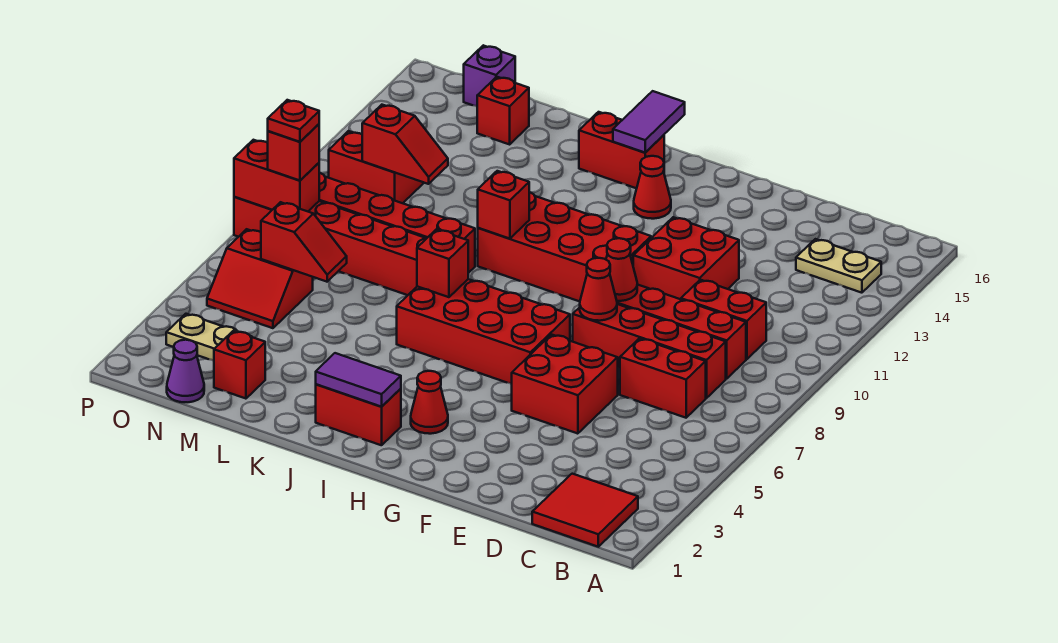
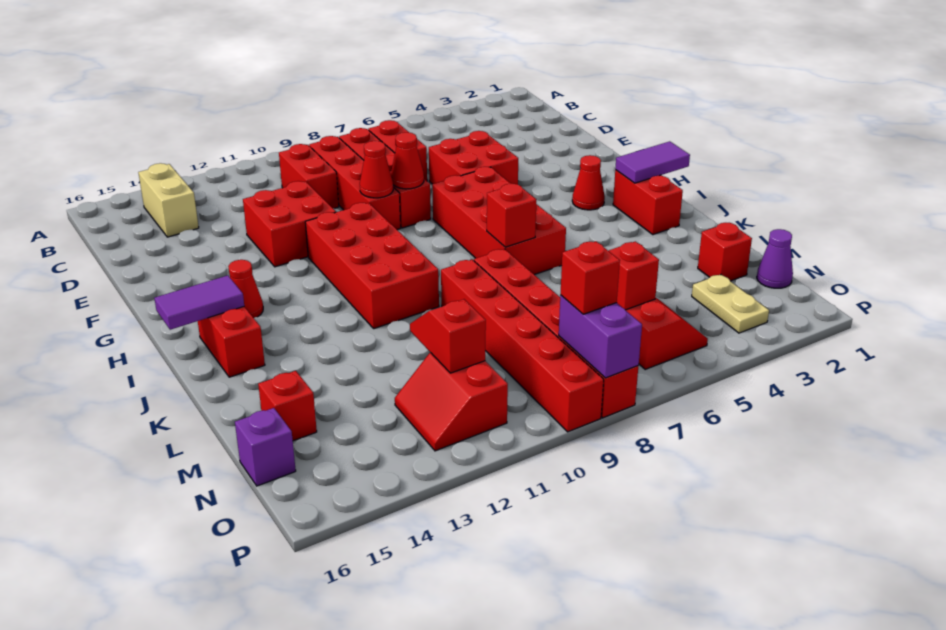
red 2x2 tile [532,474,638,547] -> none
tan 1x2 plate [796,239,881,293] -> tan 1x2 brick [138,163,199,237]
purple 1x2 tile [316,353,401,407] -> purple 1x2 tile turned to [615,141,690,183]
red 1x1 brick [478,171,529,239] -> none
red 1x2 brick [234,140,319,211] -> purple 1x2 brick [559,295,642,378]
red 1x1 plate [268,100,319,142] -> none

